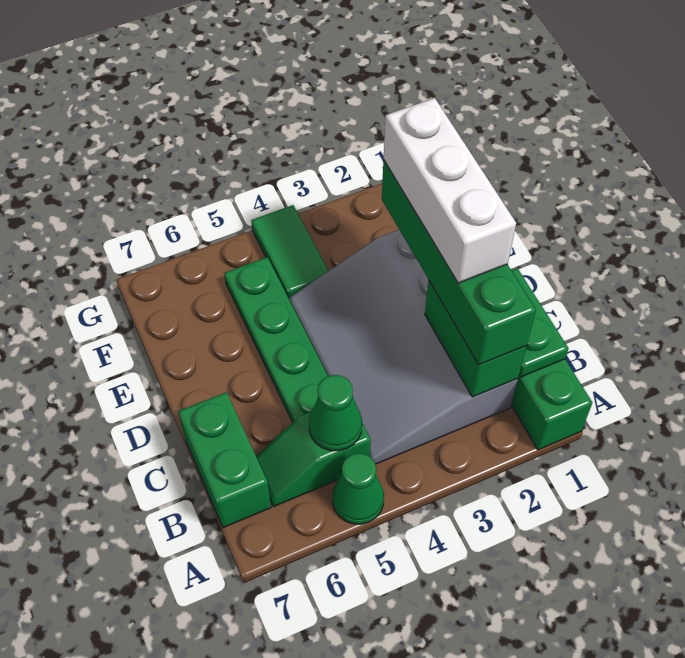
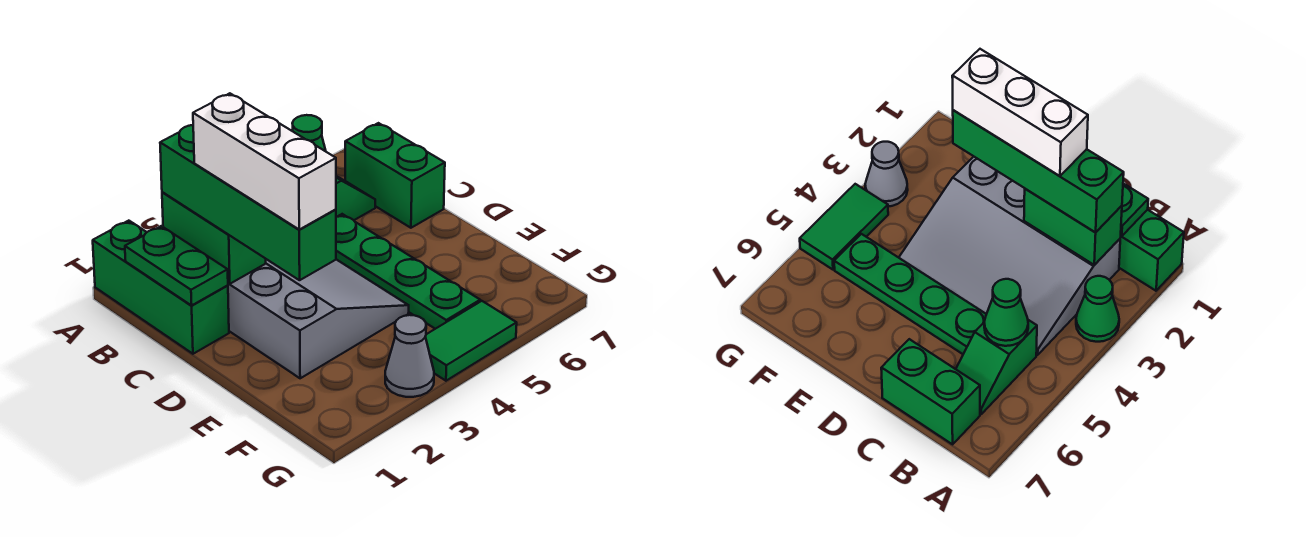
green 1x1 cone [332,453,384,524] -> green 1x1 cone moved to [1076,276,1119,342]
green 1x2 tile [251,205,328,298] -> green 1x2 tile turned to [425,301,517,381]
none -> grey 1x1 cone [385,315,434,397]

